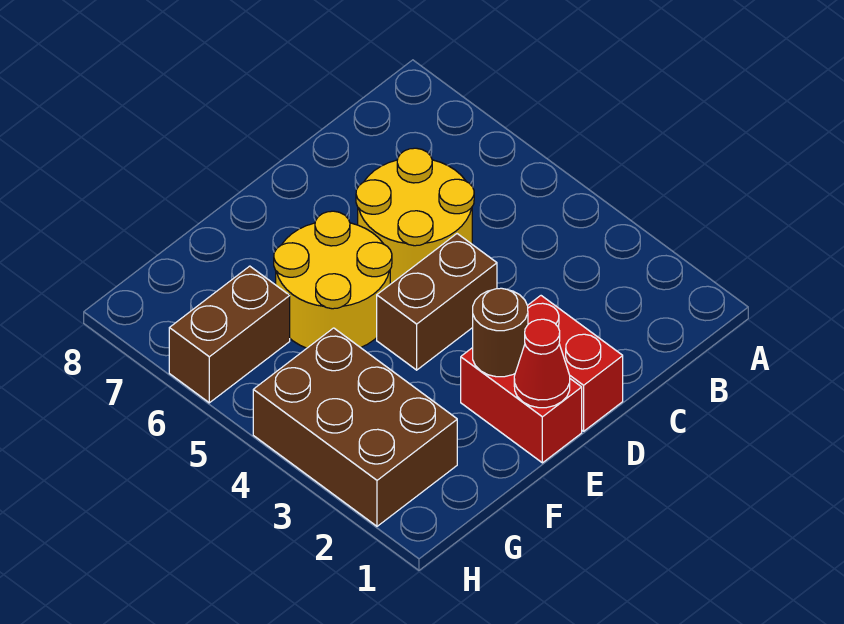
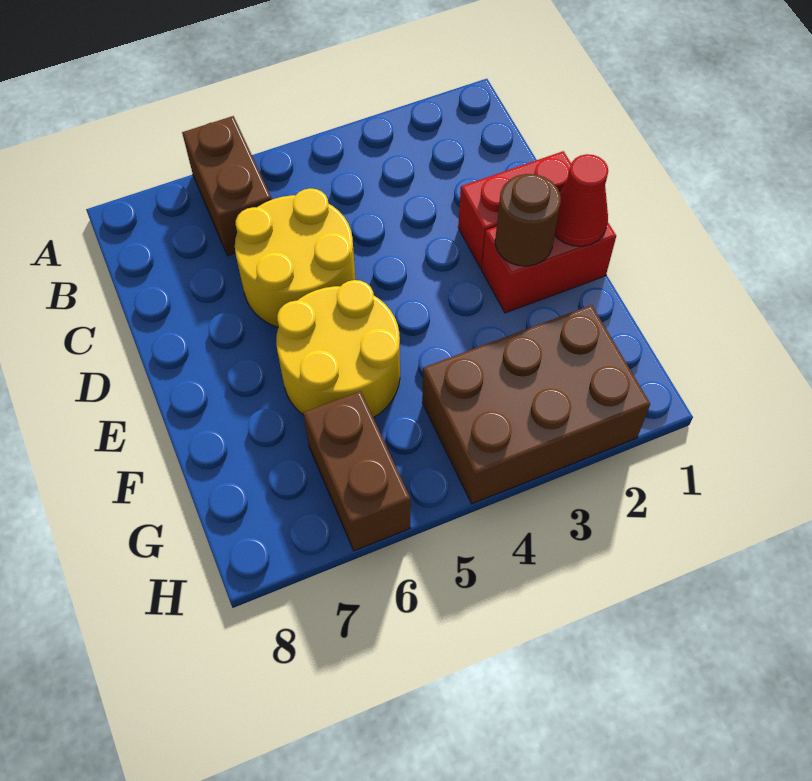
brown 1x2 brick [377,234,497,370] -> brown 1x2 brick moved to [182,116,272,256]

